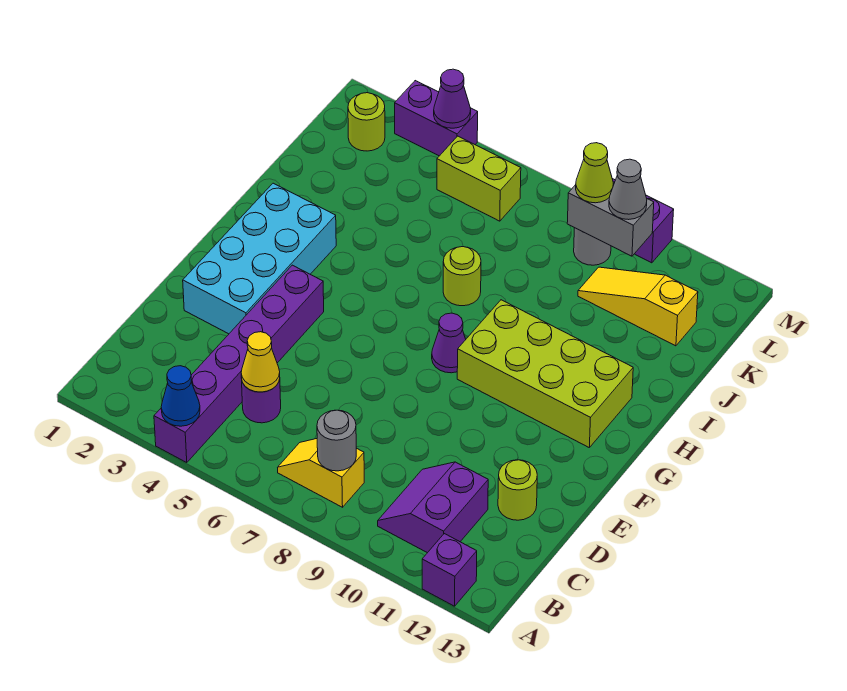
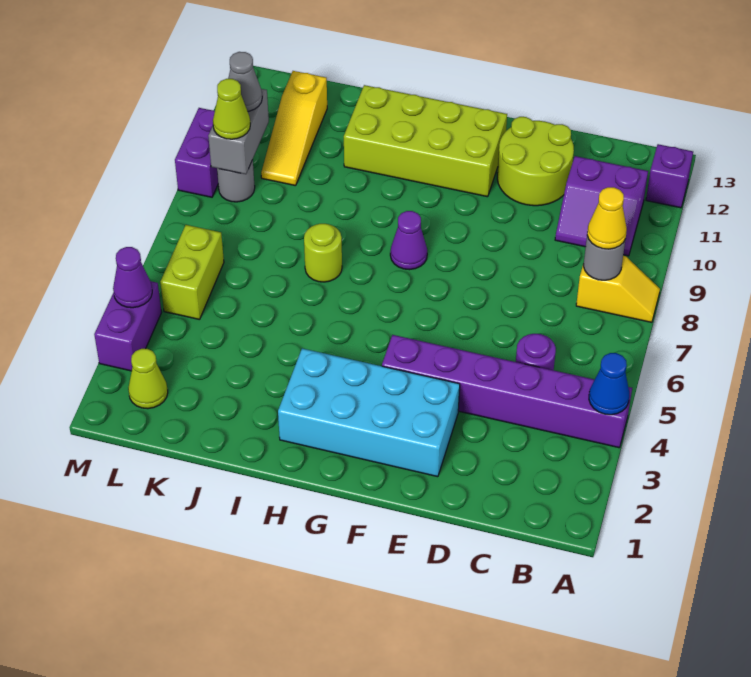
yellow 1x2 slope [278,439,364,507] -> yellow 1x2 slope turned to [576,256,660,322]
yellow 1x1 cone [241,332,280,392] -> yellow 1x1 cone moved to [587,187,627,249]
lime 1x1 round brick [498,460,537,520] -> lime 2x2 round brick [497,117,574,206]
lime 2x4 brick [457,300,633,447] -> lime 2x4 brick turned to [344,85,507,197]
lime 1x1 round brick [348,93,385,151] -> lime 1x1 cone [128,349,168,409]

